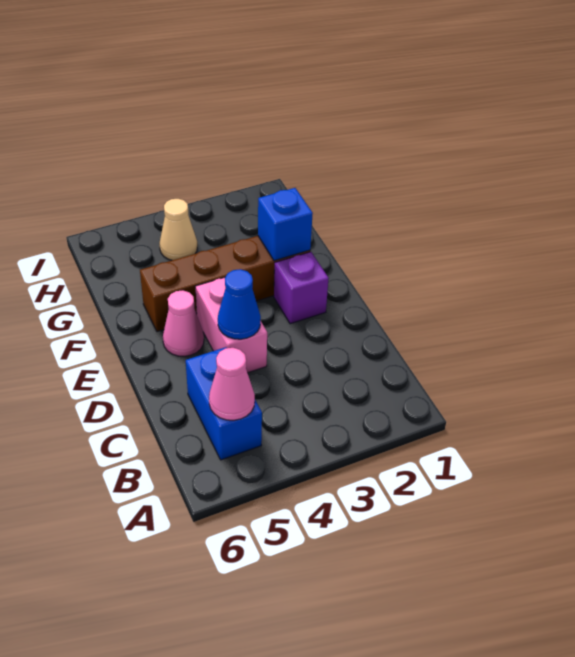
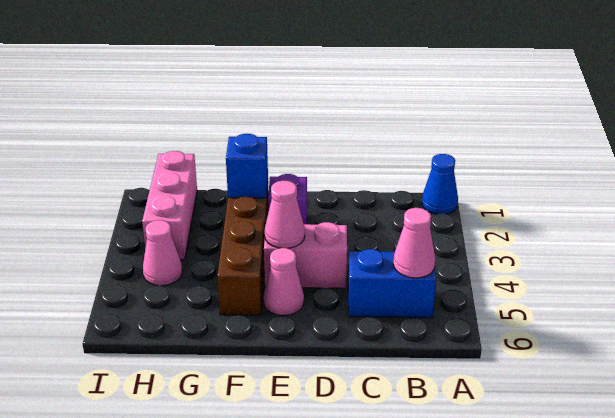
blue 1x1 cone [218,269,261,339] -> blue 1x1 cone moved to [422,154,458,214]
none -> pink 1x1 cone [265,181,305,248]
none -> pink 1x3 brick [142,151,197,260]
tan 1x1 cone [159,199,197,260] -> pink 1x1 cone [143,220,182,286]

